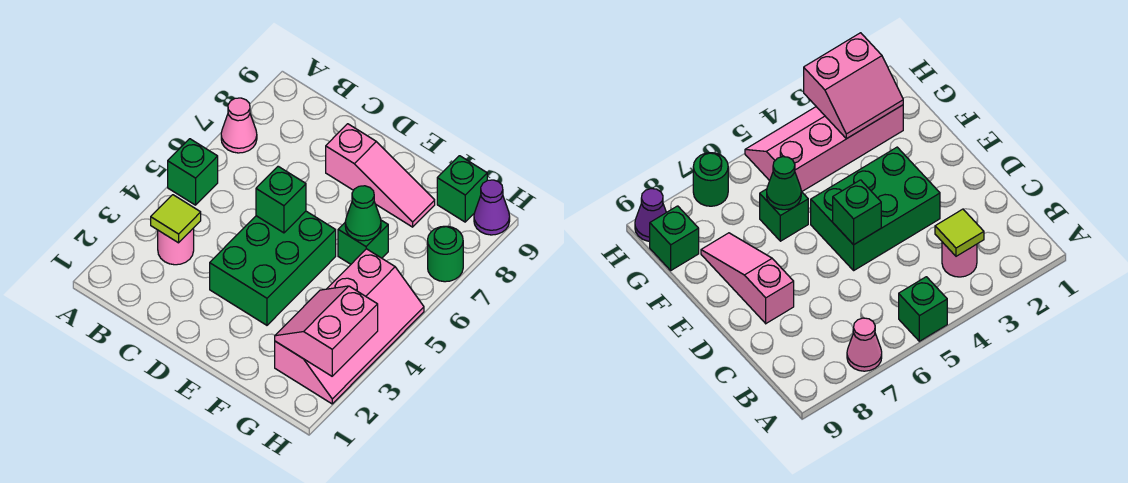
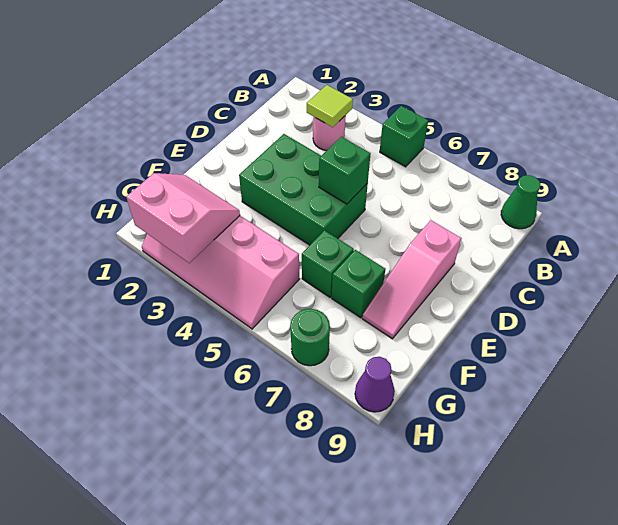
pink 1x1 cone [221,98,257,153] -> none
green 1x1 cone [345,186,381,241] -> green 1x1 cone moved to [501,175,541,229]
green 1x1 brick [437,156,487,222] -> green 1x1 brick moved to [332,250,385,318]

